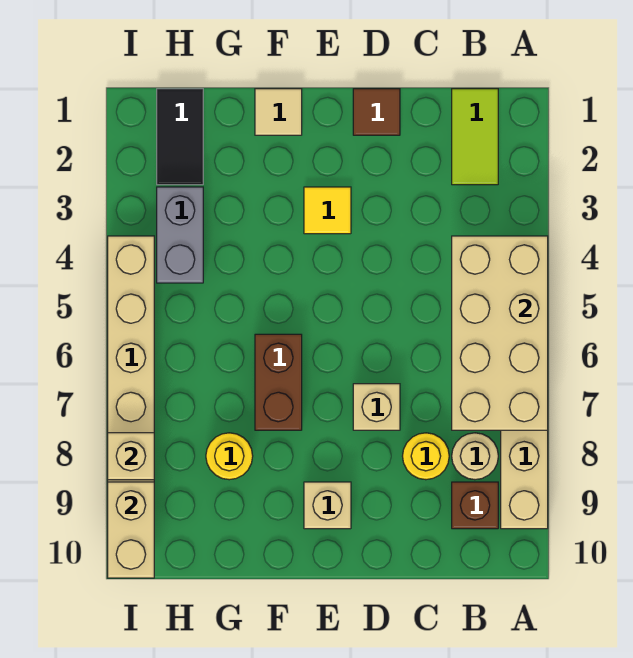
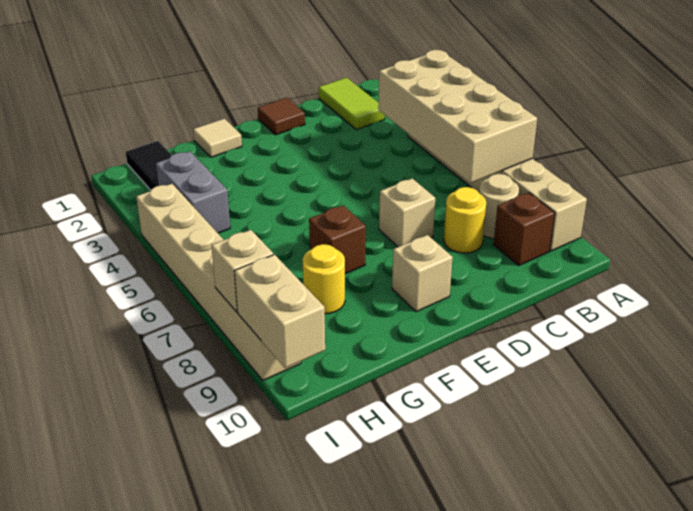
yellow 1x1 tile [304,187,351,234] -> none
brown 1x2 brick [255,334,302,430] -> brown 1x1 brick [309,205,366,274]

